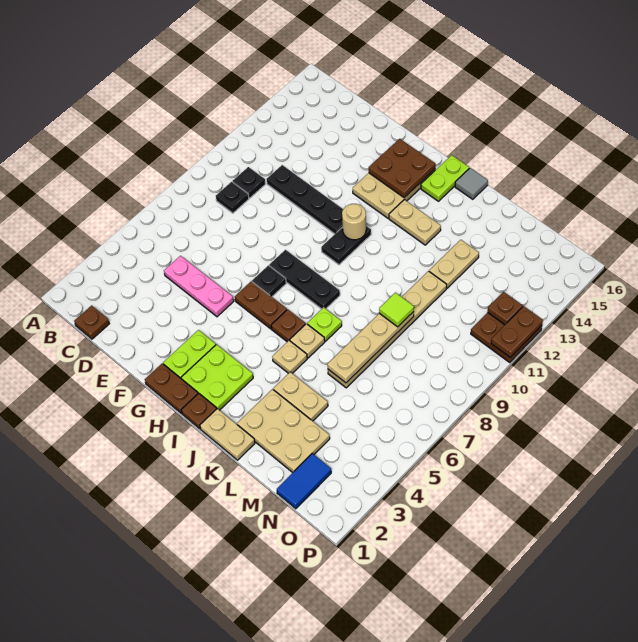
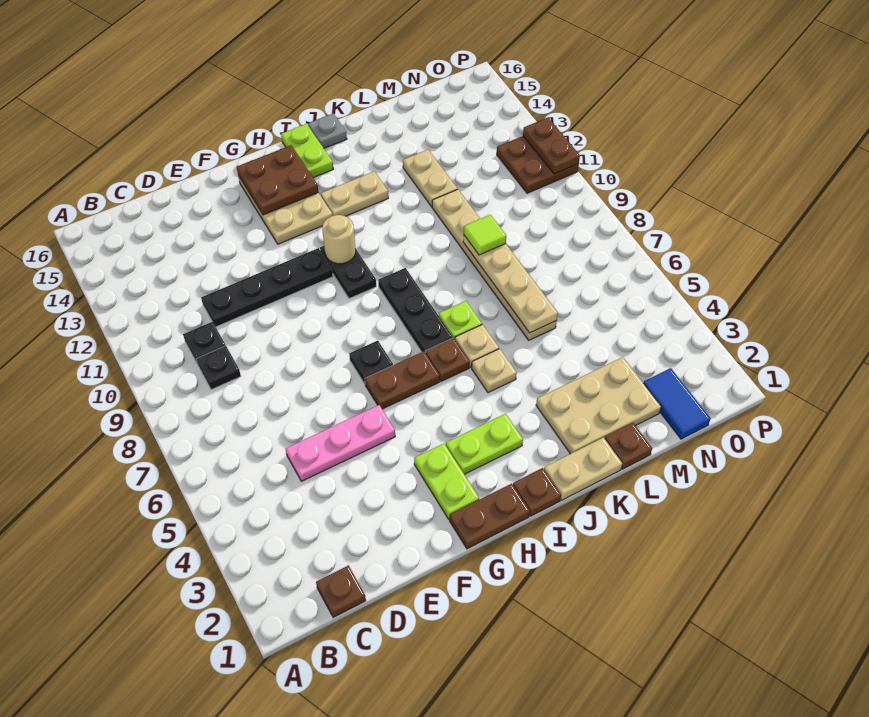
black 1x3 plate [269,250,340,309] -> black 1x3 plate turned to [378,268,453,352]
lime 2x2 plate [181,345,253,410] -> lime 1x2 plate [446,414,523,474]
grey 1x1 tile [455,168,488,199] -> grey 1x1 plate [308,113,347,148]
tan 1x2 plate [273,372,328,421] -> none
brown 1x1 plate [488,292,523,325] -> brown 1x1 plate moved to [605,423,652,469]

